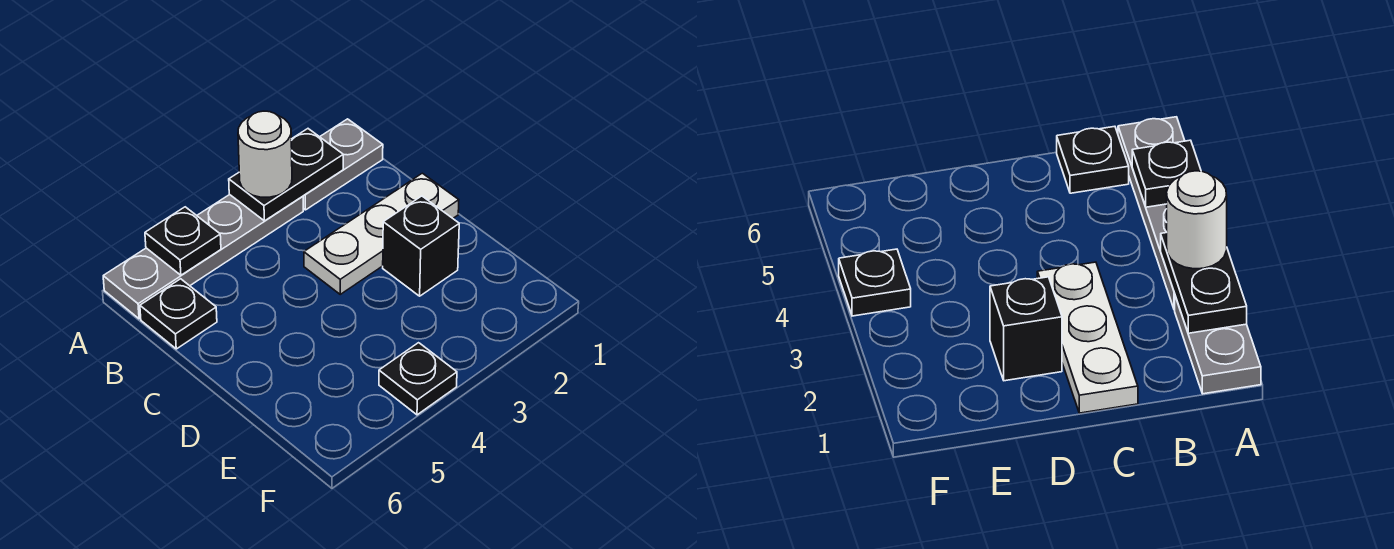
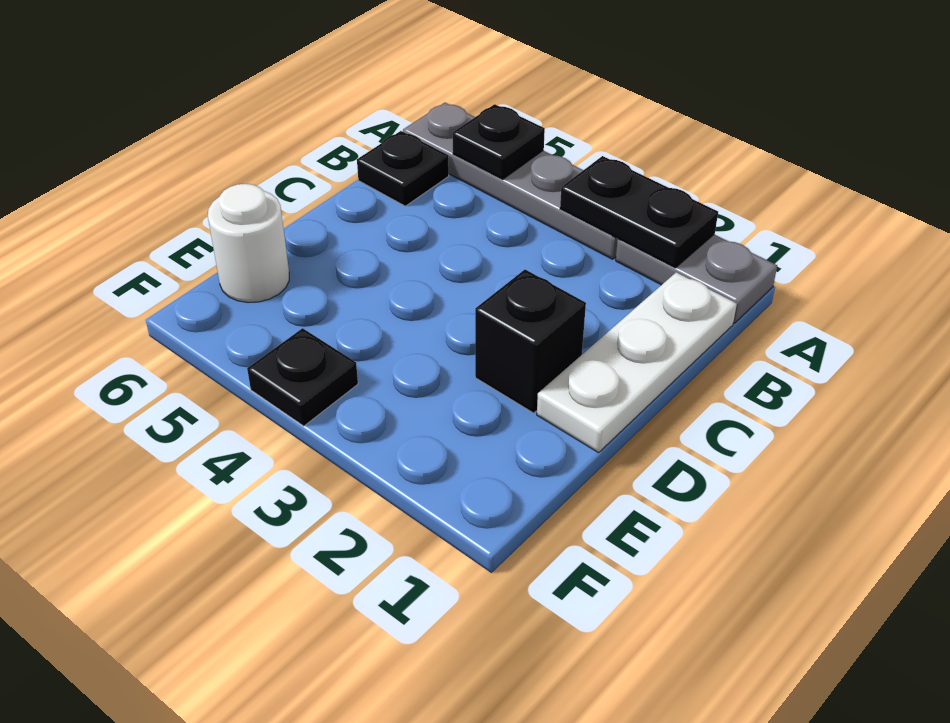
white 1x1 round brick [238,111,292,197] -> white 1x1 round brick moved to [208,184,289,302]
white 1x3 plate [304,173,459,294] -> white 1x3 plate turned to [537,272,737,453]

